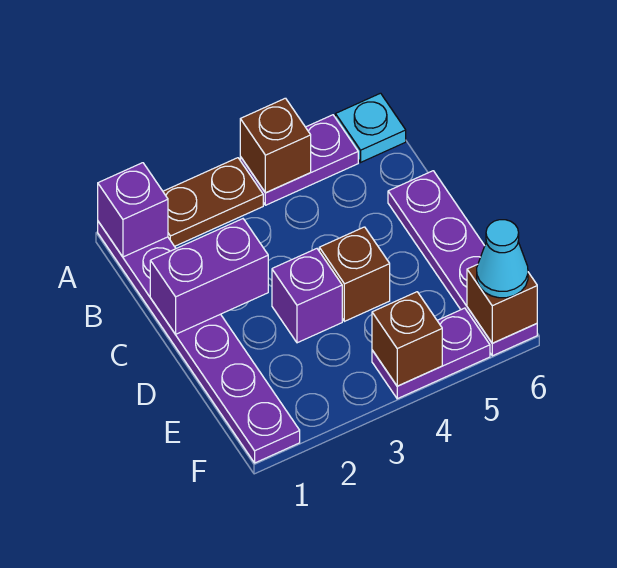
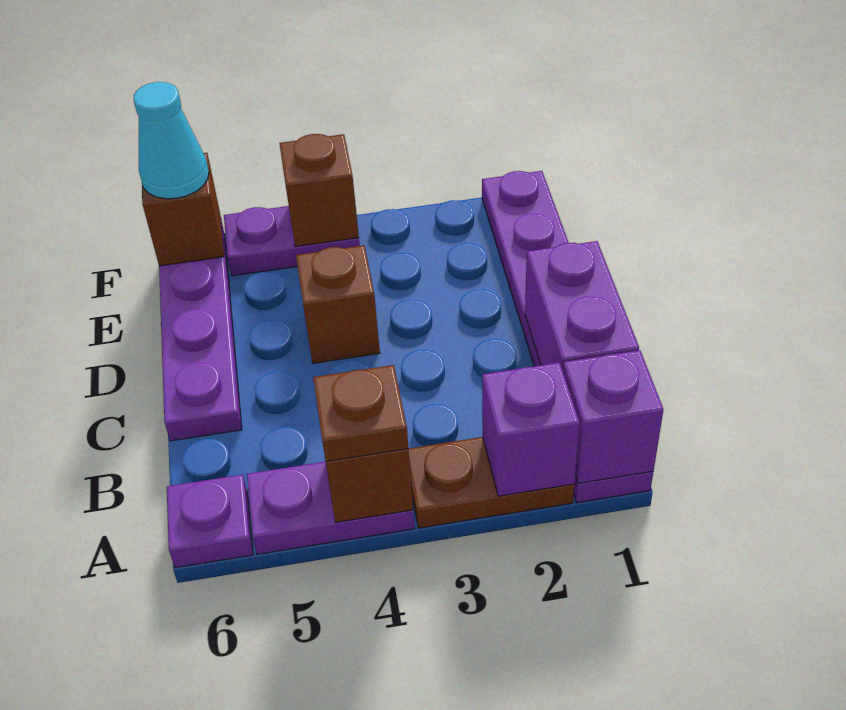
none -> brown 1x1 plate [313,365,408,461]
cyan 1x1 plate [335,93,406,162] -> purple 1x1 plate [167,475,253,568]
purple 1x2 brick [150,219,268,334] -> purple 1x2 brick turned to [525,241,639,371]
purple 1x1 brick [272,249,342,343] -> purple 1x1 brick moved to [482,363,580,496]

